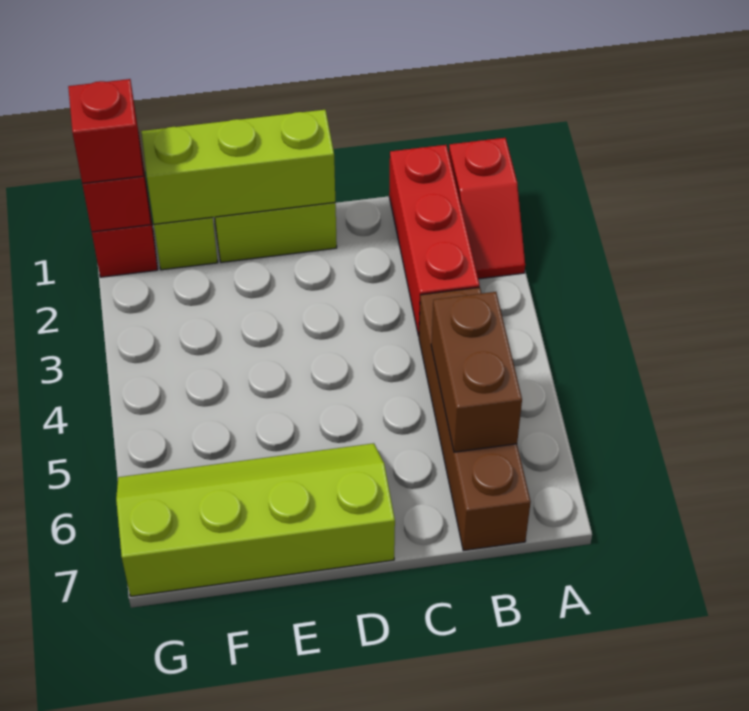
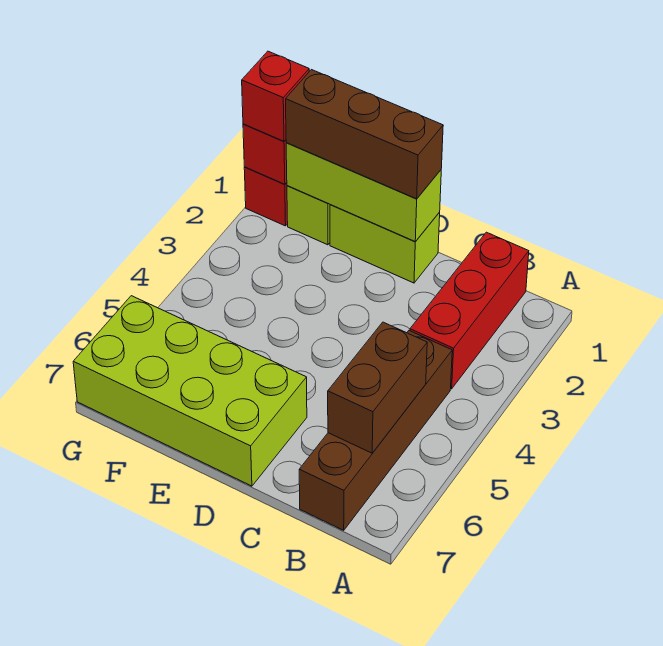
red 1x2 slope [449,138,525,279] -> none
none -> brown 1x3 brick [286,70,443,199]
lime 2x4 slope [116,443,395,596] -> lime 2x4 brick [73,296,307,486]

